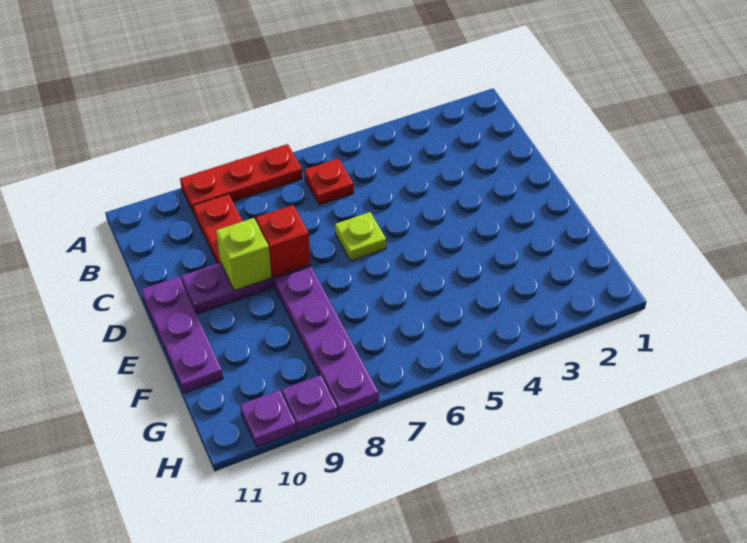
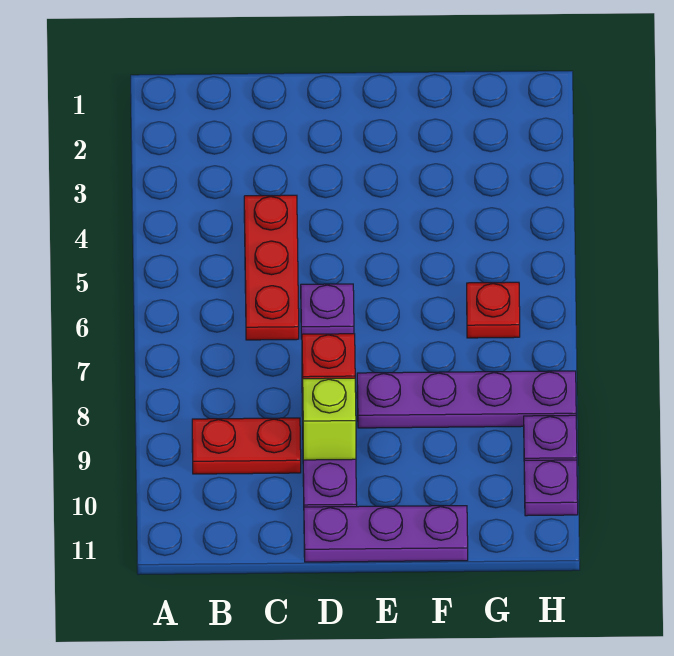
red 1x3 plate [180,144,302,213] -> red 1x3 plate moved to [244,195,299,340]
red 1x1 plate [304,158,354,205] -> red 1x1 plate moved to [467,282,520,338]
lime 1x1 plate [335,212,386,261] -> purple 1x1 plate [301,284,354,339]

